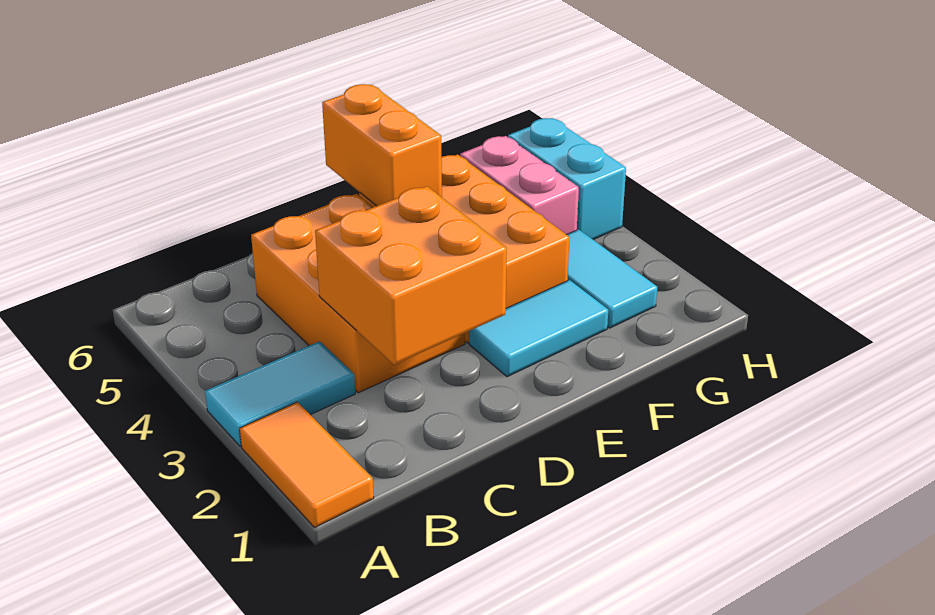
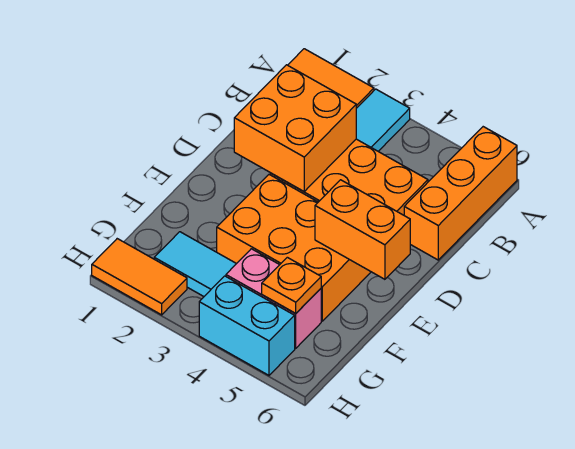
none -> orange 1x3 brick [404,127,517,260]
cyan 1x2 tile [469,280,608,377] -> none
none -> orange 1x1 plate [262,257,321,313]
none -> orange 1x2 tile [92,239,187,315]

